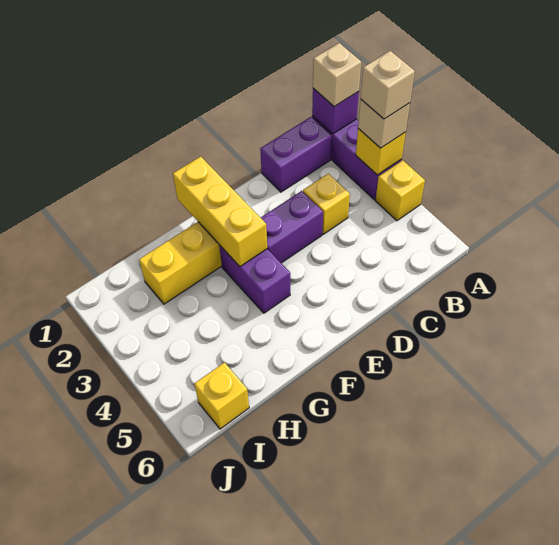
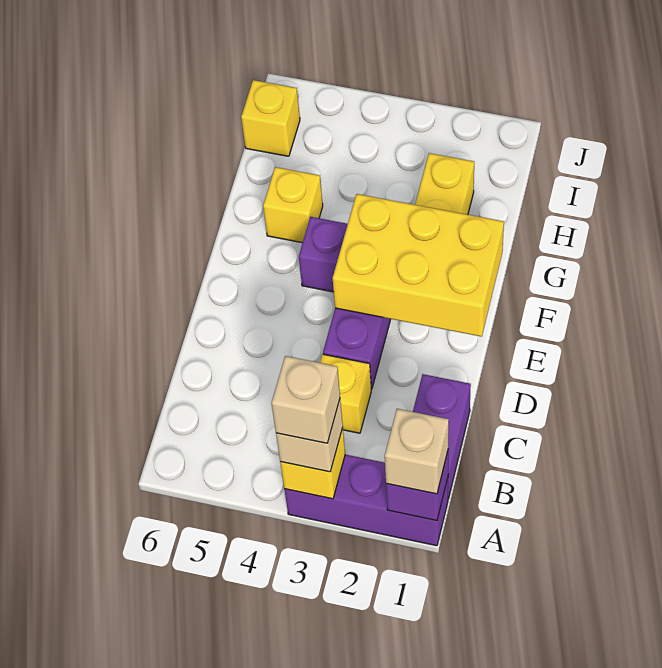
yellow 1x1 brick [376,160,425,221] -> yellow 1x1 brick moved to [263,167,323,243]
yellow 1x3 brick [173,157,267,267] -> yellow 2x3 brick [333,194,504,337]

